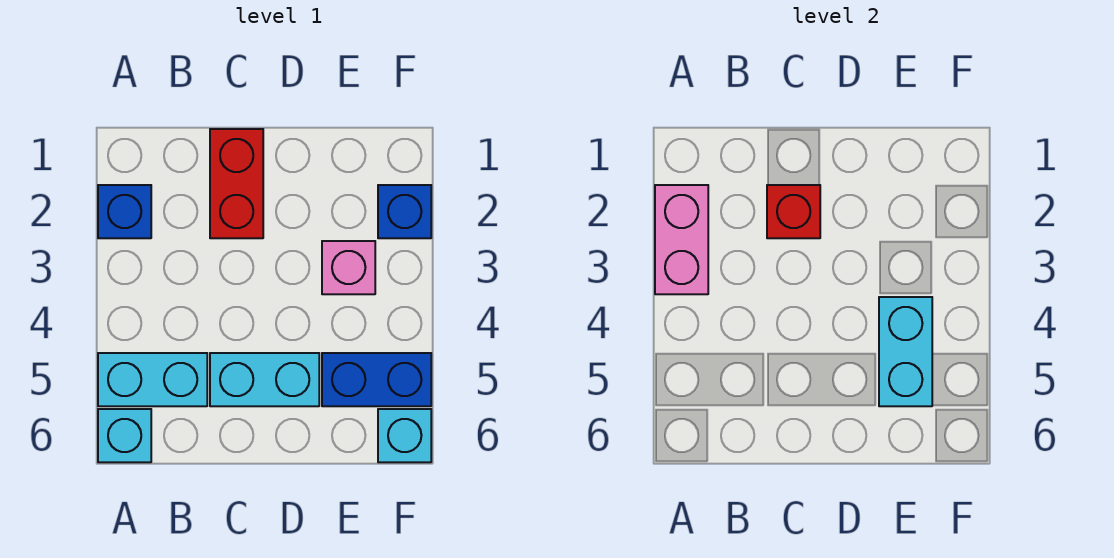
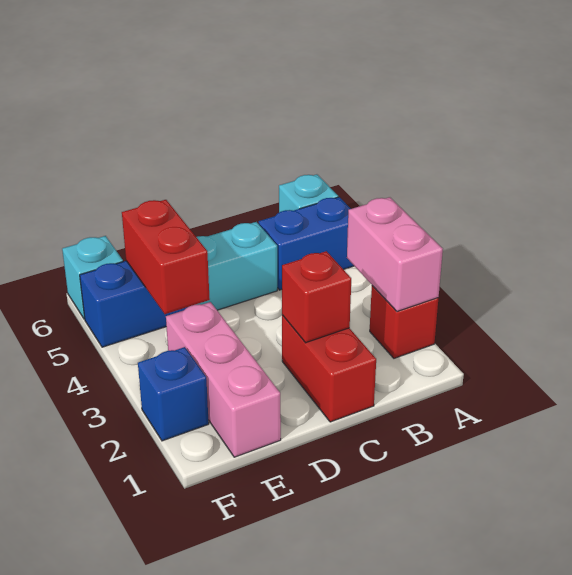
blue 1x1 brick [98,185,151,238] -> red 1x1 brick [370,286,438,358]
cyan 1x2 brick [98,353,207,406] -> blue 1x2 brick [259,197,354,290]
pink 1x1 brick [322,241,375,294] -> pink 1x3 brick [166,302,281,457]
cyan 1x2 brick [879,297,932,406] -> red 1x2 brick [122,200,210,314]

